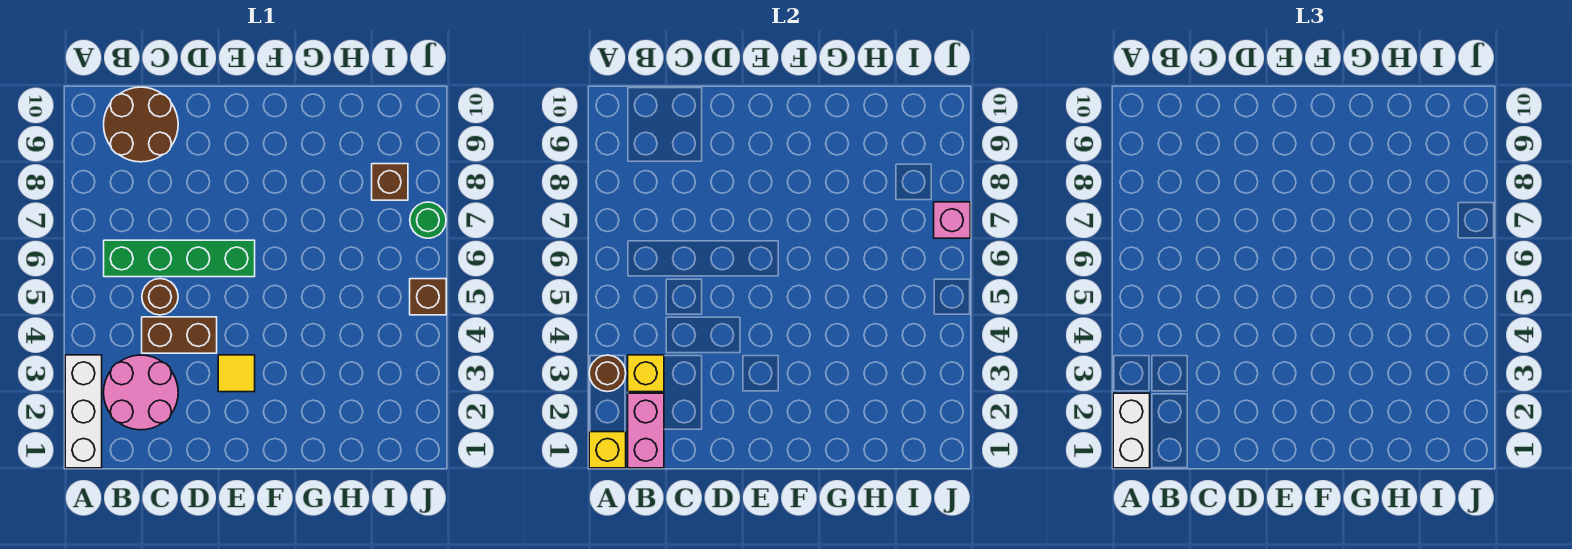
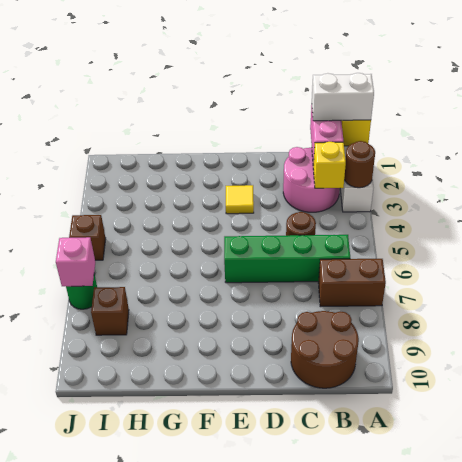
white 1x2 brick [1113,393,1150,468] -> white 1x2 brick turned to [312,73,374,121]
brown 1x2 brick [142,317,217,353] -> brown 1x2 brick moved to [318,259,386,307]

